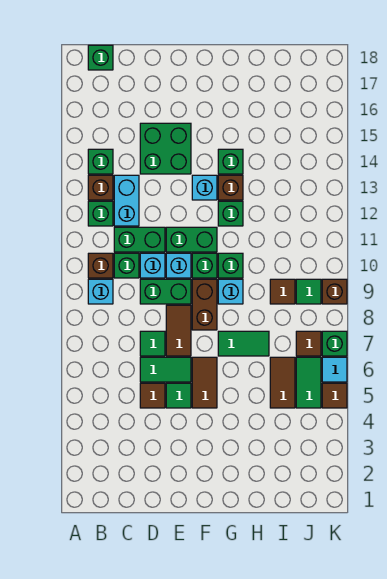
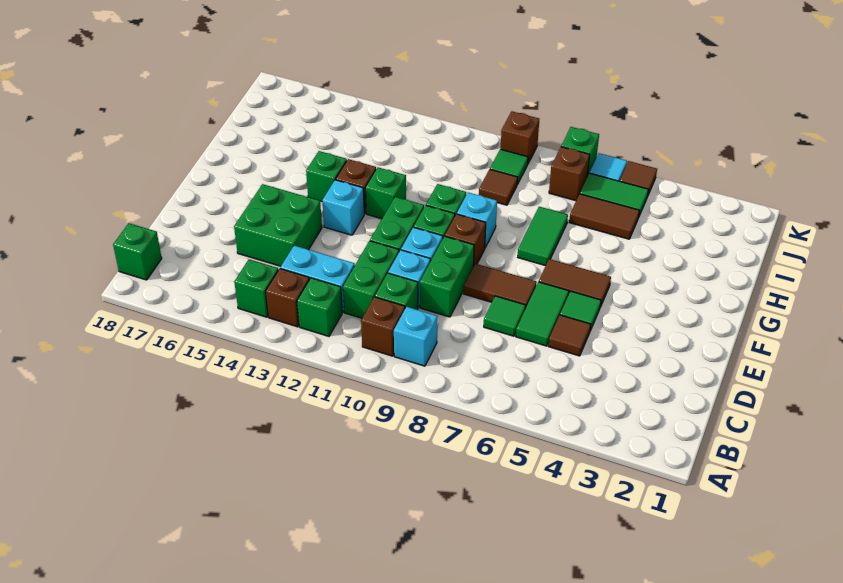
brown 1x2 brick [192,279,217,330] -> brown 1x1 brick [445,214,486,266]
brown 1x1 tile [296,331,321,356] -> brown 1x1 brick [549,147,590,201]

